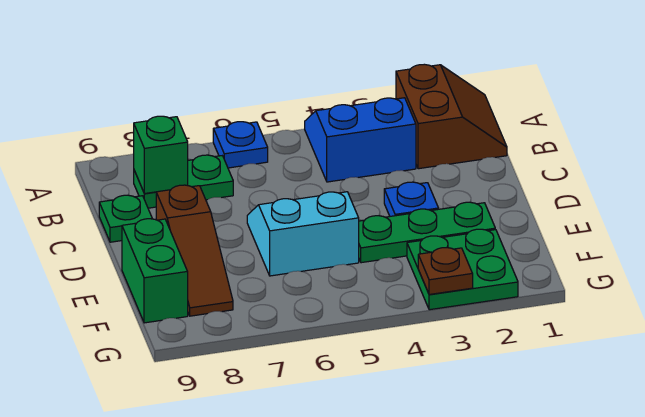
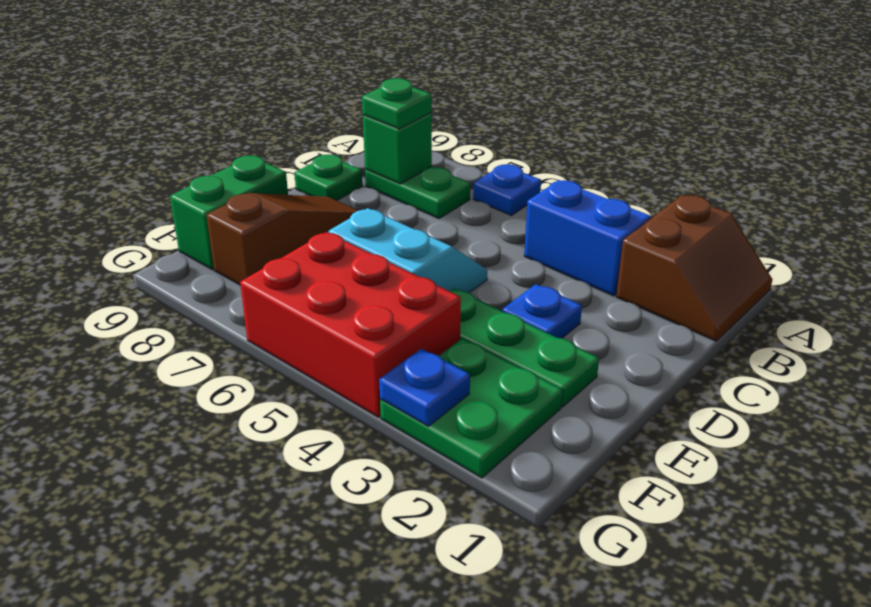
none -> green 1x1 plate [362,78,432,129]
brown 1x3 slope [156,185,233,316] -> brown 1x3 slope turned to [207,193,358,285]
none -> red 2x3 brick [240,232,461,417]
brown 1x1 plate [418,248,473,295] -> blue 1x1 plate [379,349,470,426]

